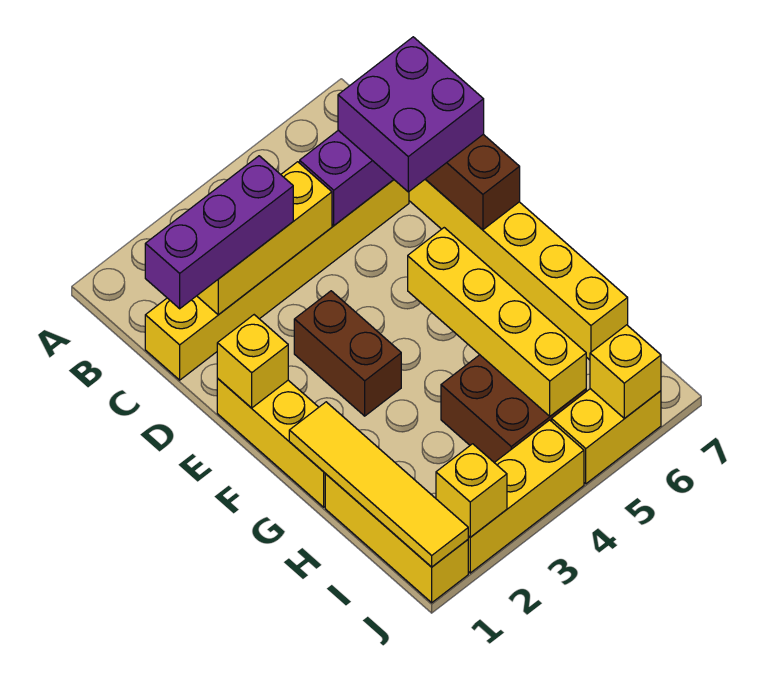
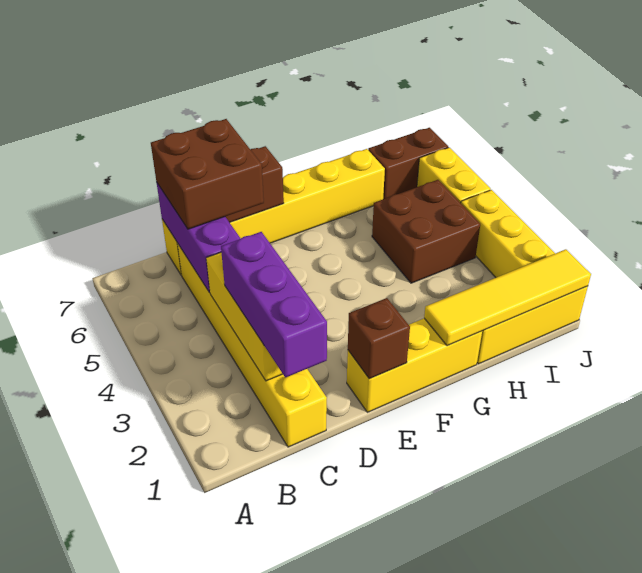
purple 2x2 brick [338,37,484,192] -> brown 2x2 brick [151,119,264,229]
yellow 1x1 brick [217,315,288,408] -> brown 1x1 brick [348,298,410,379]
brown 1x2 brick [294,291,401,416] -> brown 1x2 brick moved to [368,128,448,199]
yellow 1x4 brick [408,228,586,416] -> none
yellow 1x1 brick [436,444,507,537] -> none
yellow 1x1 brick [590,325,661,419] -> none

